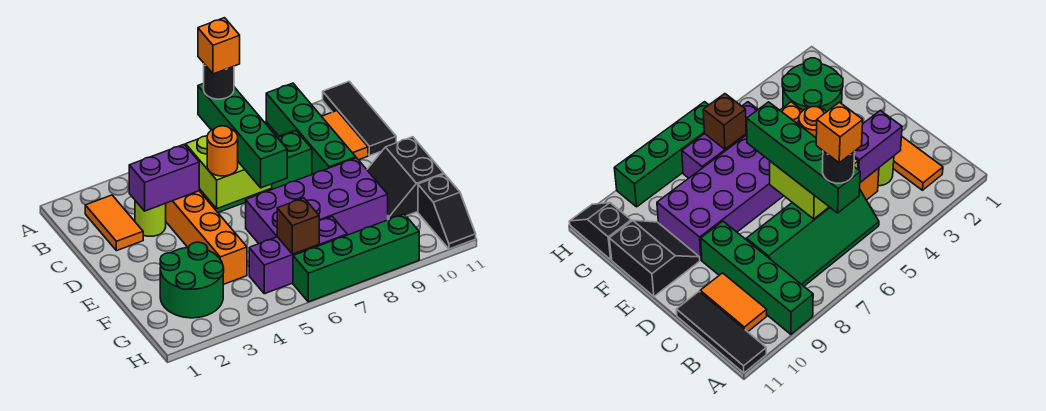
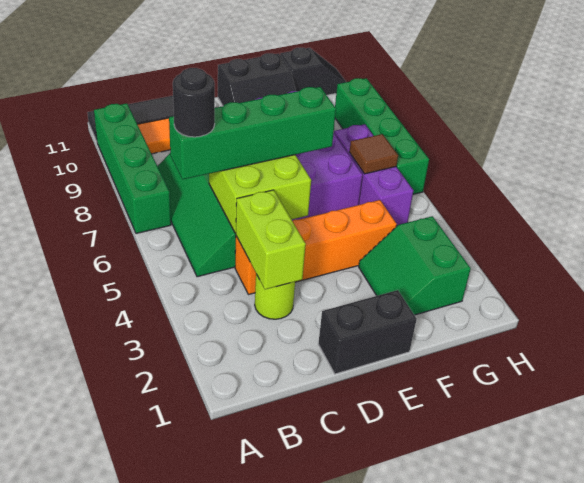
green 1x4 brick [266,83,356,174] -> green 1x4 brick turned to [94,103,171,234]
orange 1x2 tile [85,195,143,251] -> none
orange 1x1 brick [198,18,240,74] -> none
purple 1x2 brick [129,145,199,211] -> lime 1x2 brick [236,190,306,289]
none -> black 1x2 brick [318,290,417,374]
orange 1x1 round brick [207,126,238,176] -> none
green 2x2 round brick [160,242,224,318] -> green 2x2 slope [359,216,471,315]
brown 1x1 brick [277,198,319,254] -> brown 1x1 tile [349,134,398,174]

